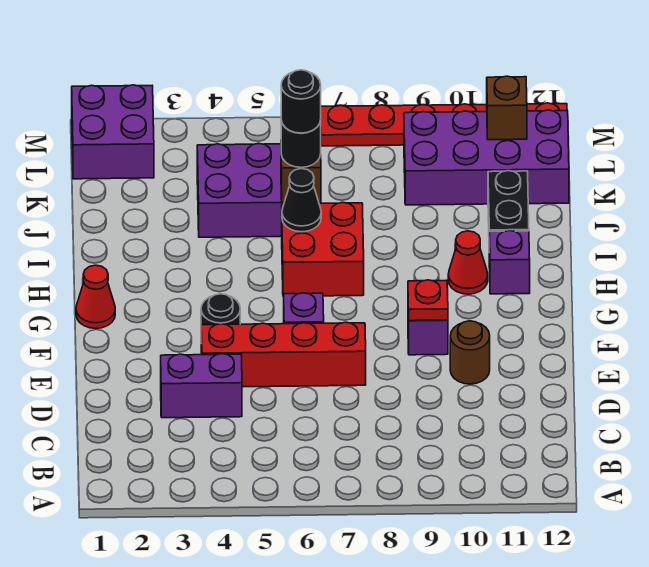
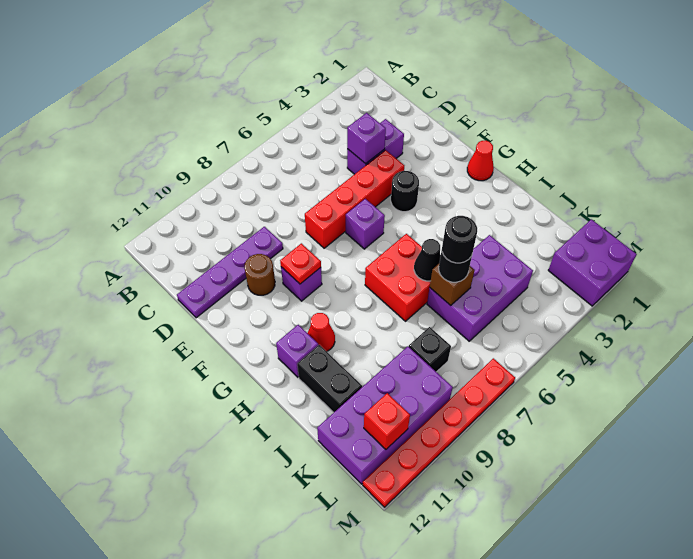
none -> purple 1x1 brick [347,113,386,164]
none -> purple 1x4 plate [177,227,283,318]
none -> black 1x1 brick [409,327,451,372]
brown 1x1 brick [487,76,527,140] -> red 1x1 brick [364,393,410,449]

